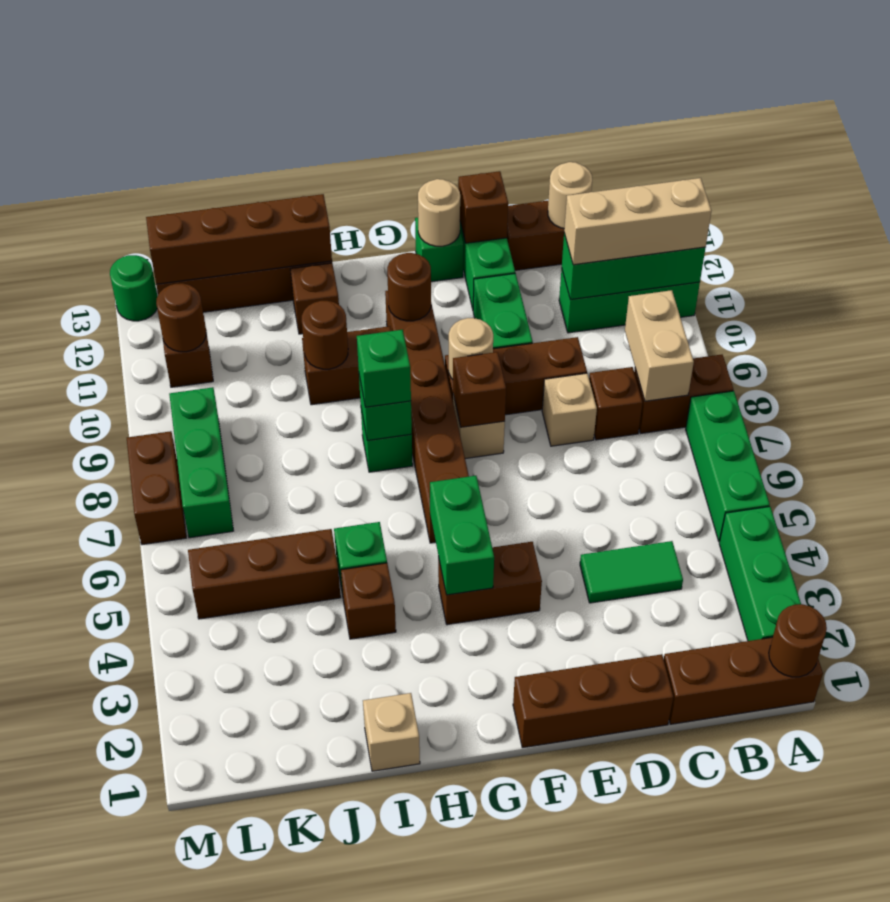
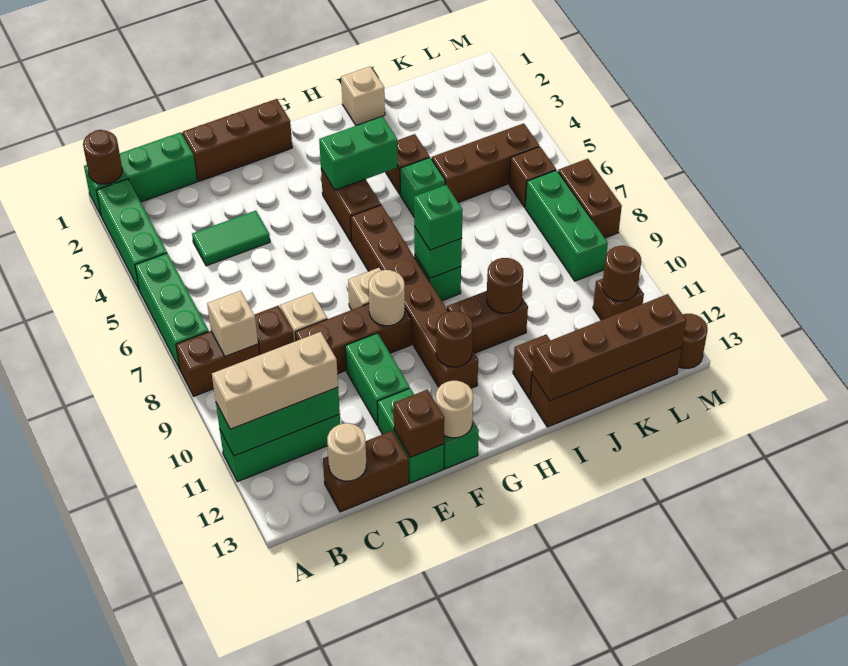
brown 1x3 brick [664,637,823,724] -> green 1x3 brick [84,132,197,215]
tan 1x2 brick [625,290,694,401] -> tan 1x1 brick [207,291,258,356]
brown 1x2 brick [438,542,542,625] -> brown 1x2 brick turned to [321,169,381,242]
brown 1x1 brick [453,352,506,427] -> brown 1x1 brick moved to [509,147,556,207]
green 1x2 brick [430,476,494,595] -> green 1x2 brick turned to [319,116,398,190]
green 1x1 round brick [110,255,157,321] -> brown 1x1 round brick [678,314,708,368]

